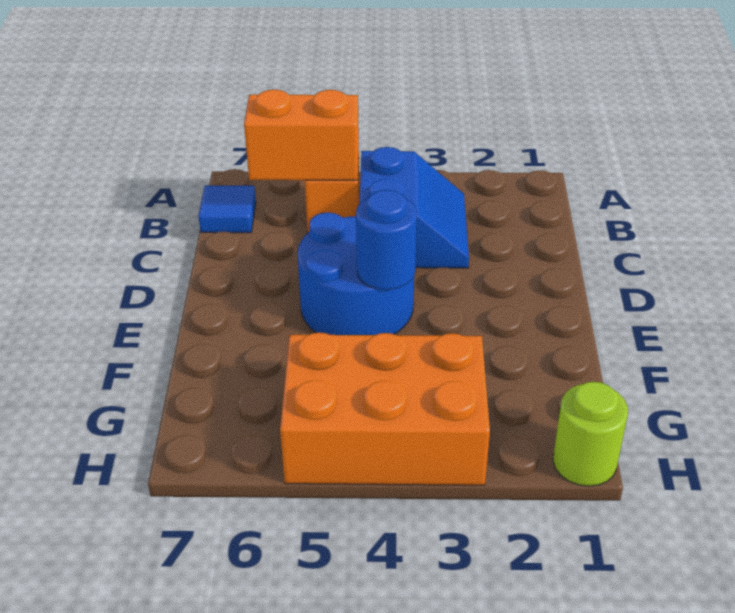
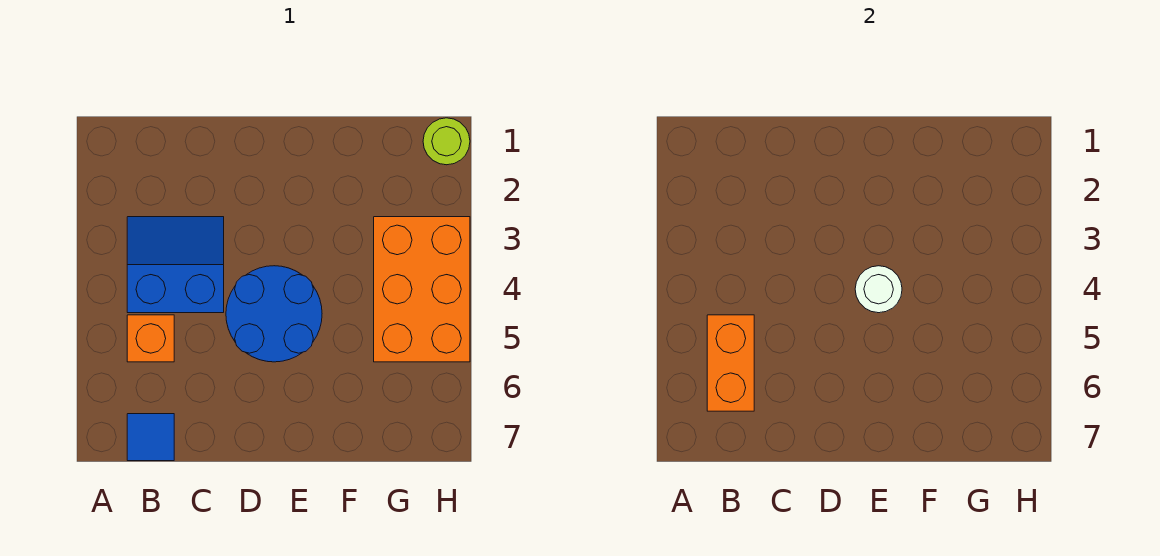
blue 1x1 round brick [356,190,417,290] -> white 1x1 round brick [855,266,902,313]

